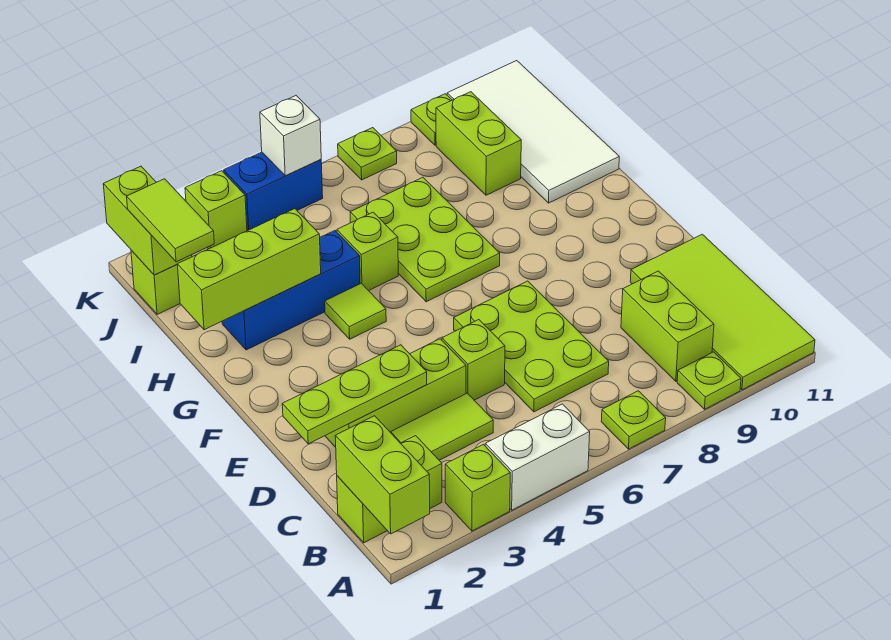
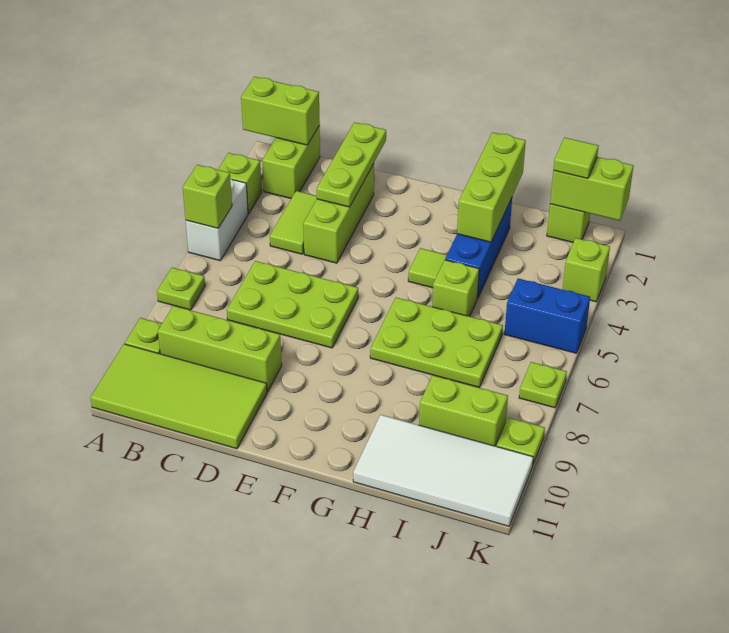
lime 1x2 brick [621,271,714,381] -> lime 1x3 brick [158,306,282,392]
lime 1x1 brick [442,320,505,400] -> lime 1x1 brick moved to [183,165,232,228]
lime 1x2 tile [127,179,214,262] -> lime 1x1 tile [554,138,599,179]
blue 1x2 brick [224,152,323,231] -> blue 1x2 brick turned to [504,278,590,353]
white 1x1 brick [260,96,321,176] -> none

